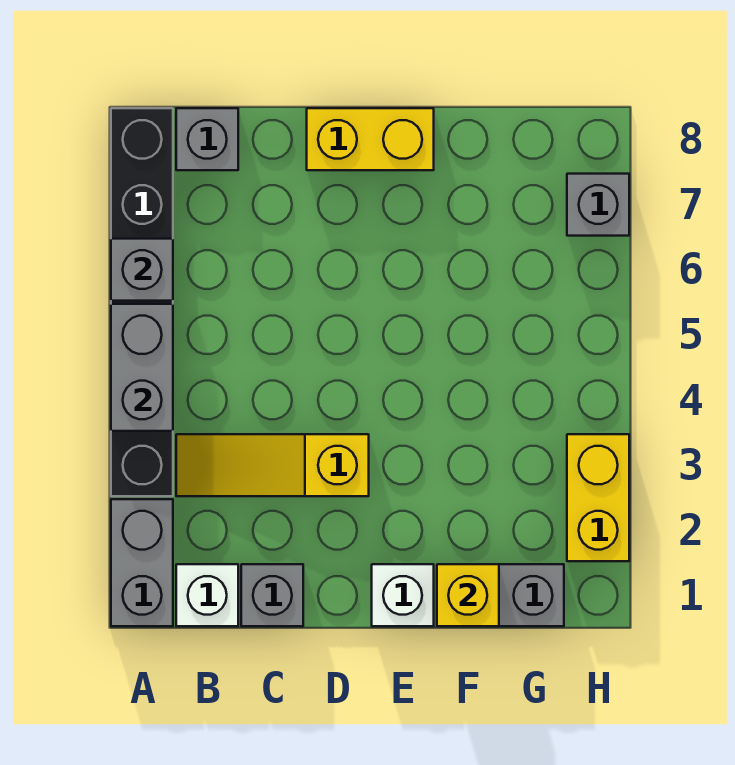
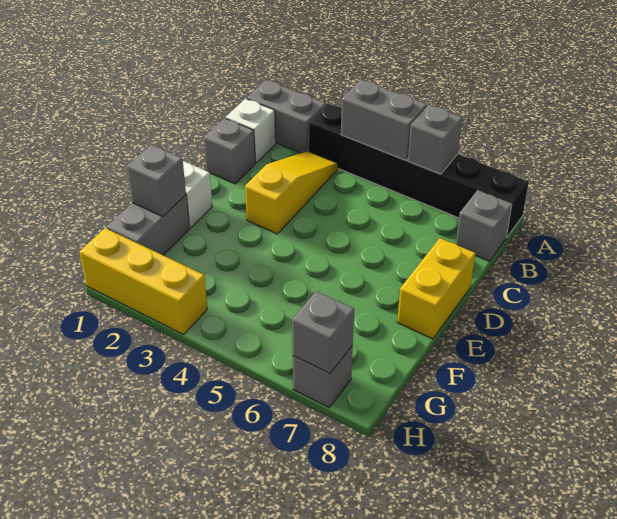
yellow 1x1 brick [437,564,499,626] -> grey 1x1 brick [127,145,186,217]
yellow 1x2 brick [567,434,629,561] -> yellow 1x3 brick [80,228,207,335]
none -> grey 1x1 brick [292,291,354,374]

